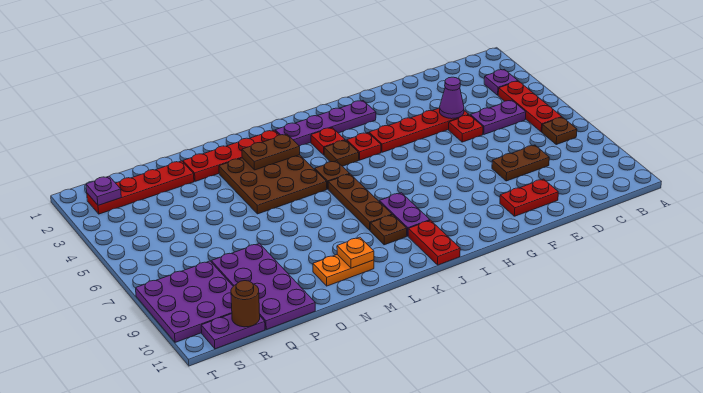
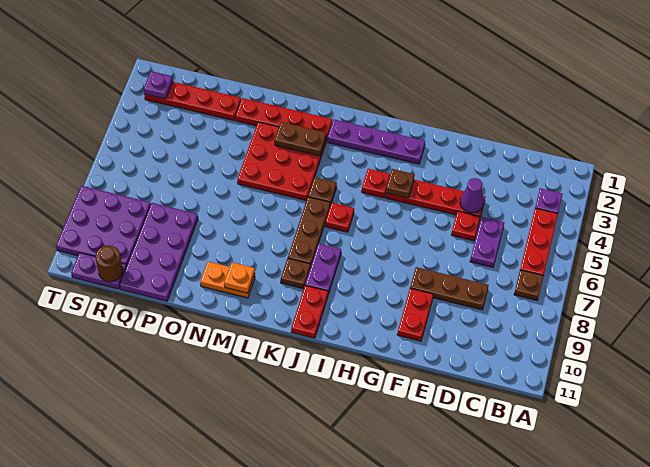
purple 1x2 plate [470,100,526,134] -> purple 1x2 plate turned to [470,217,504,267]
brown 1x2 plate [492,145,549,181] -> brown 1x3 plate [410,267,489,310]
red 1x2 plate [500,179,558,216] -> red 1x2 plate turned to [397,288,433,341]
red 1x1 plate [311,128,345,155] -> red 1x1 plate moved to [325,203,354,232]
brown 1x1 plate [324,140,359,166] -> brown 1x1 plate moved to [386,169,415,198]
brown 3x3 plate [219,155,327,214] -> red 3x3 plate [237,122,326,201]

